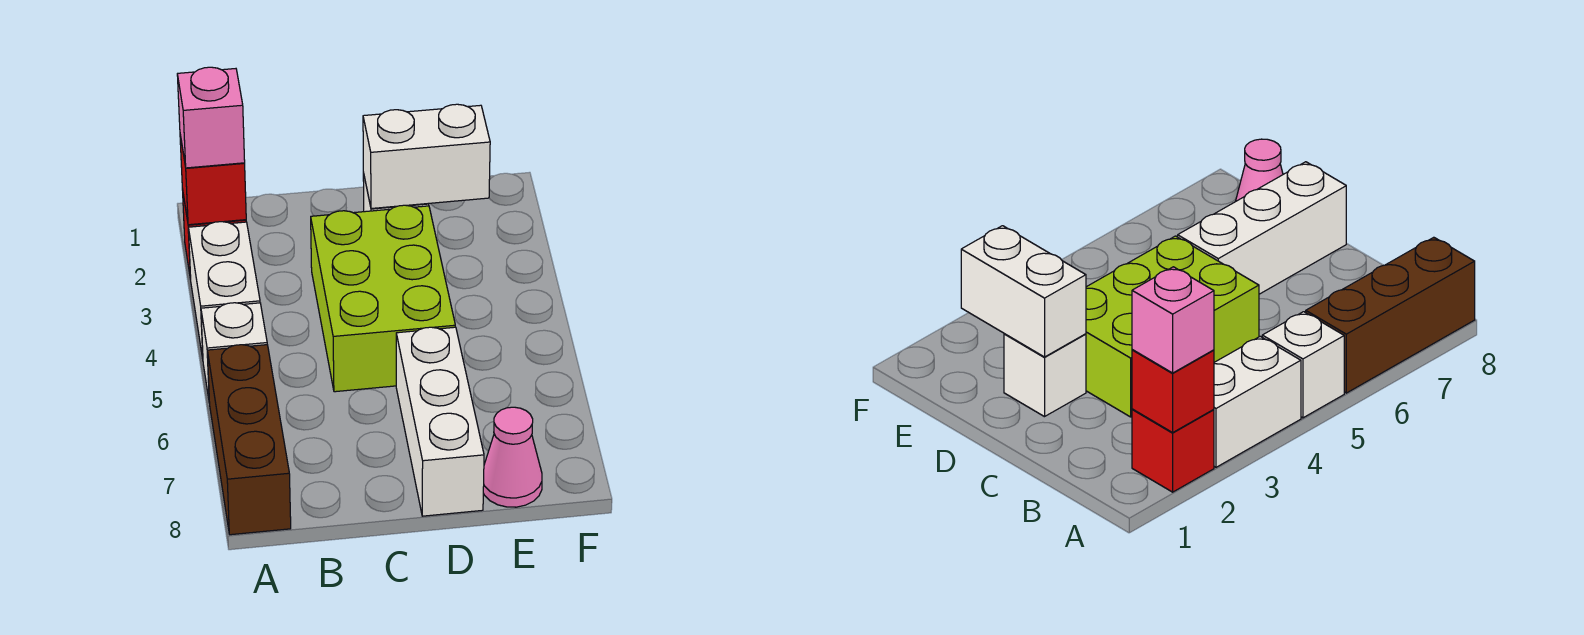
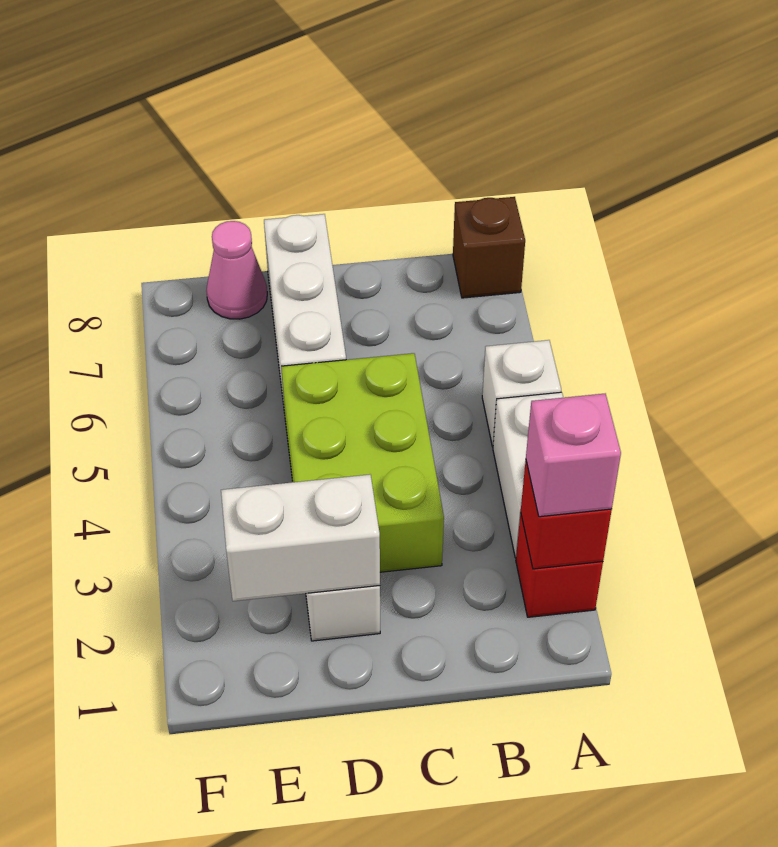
brown 1x3 brick [207,345,291,535] -> brown 1x1 brick [453,197,525,298]

